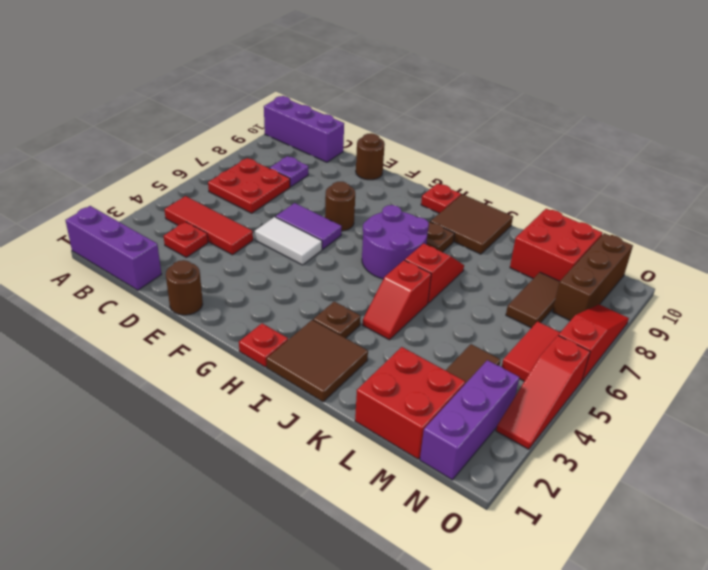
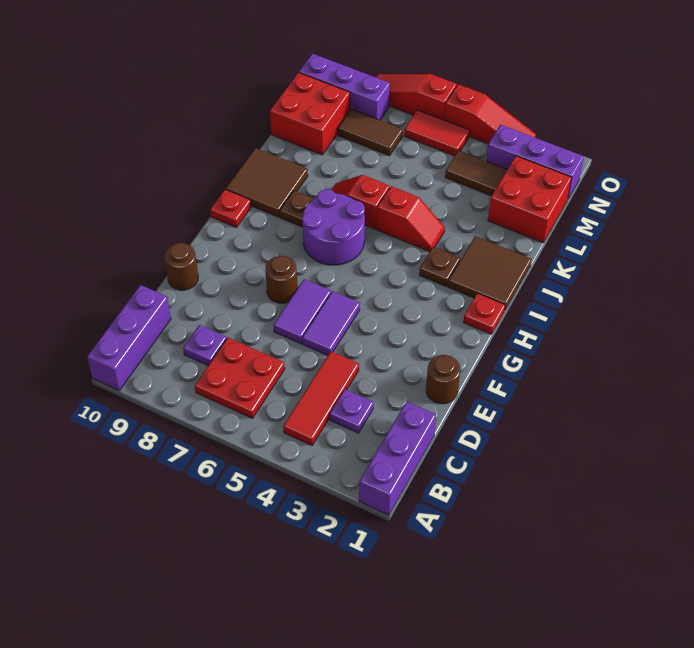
red 1x1 plate [164,222,208,257] -> purple 1x1 plate [330,389,373,433]
white 1x2 tile [255,217,322,265] -> purple 1x2 tile [302,291,360,355]
brown 1x3 brick [552,233,633,321] -> purple 1x3 brick [299,54,390,120]

